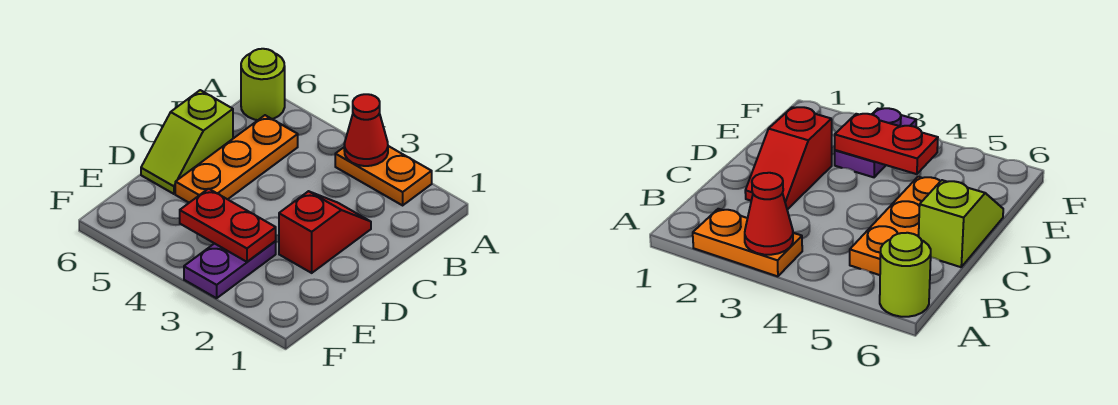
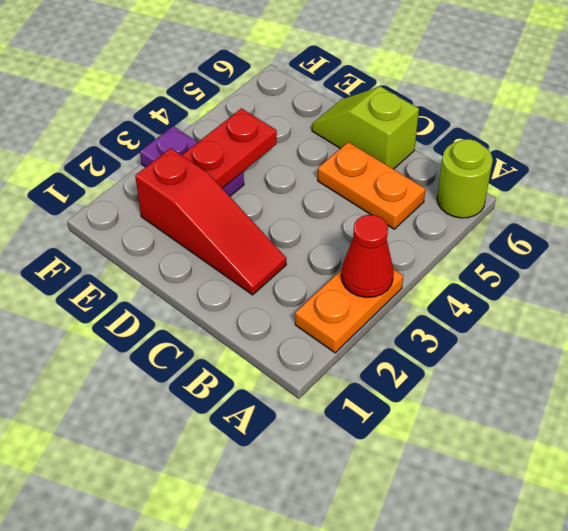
orange 1x3 plate [175,115,298,203] -> orange 1x2 plate [318,142,425,229]
red 1x2 slope [279,191,371,273] -> red 1x3 slope [135,148,286,295]

